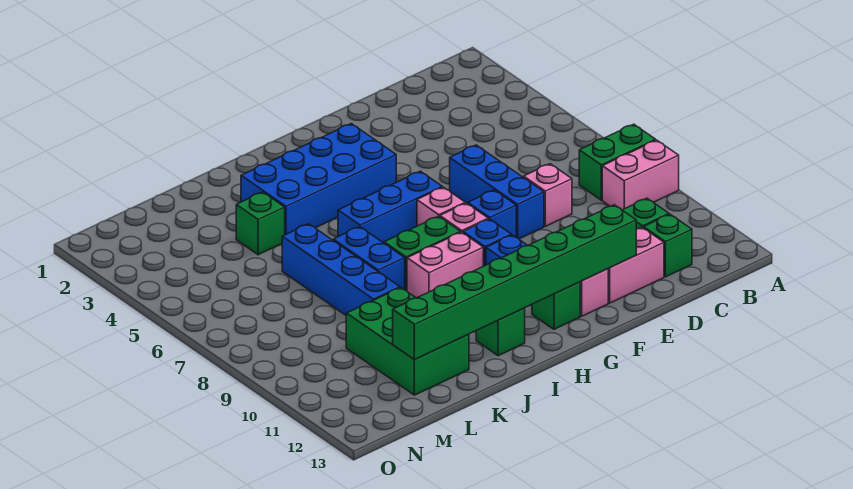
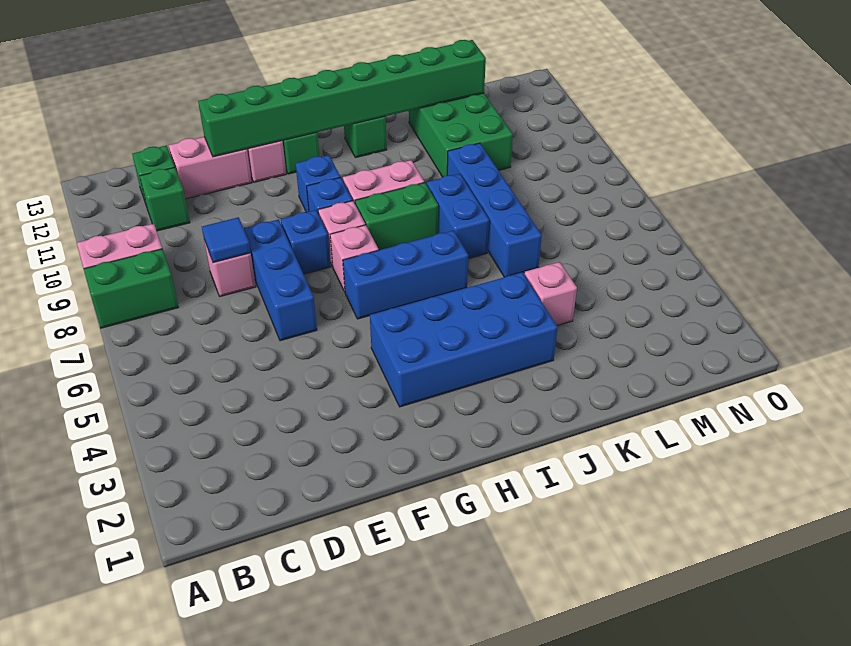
none -> blue 1x1 tile [202,217,251,263]
green 1x1 brick [236,192,285,255] -> pink 1x1 brick [524,262,577,326]

